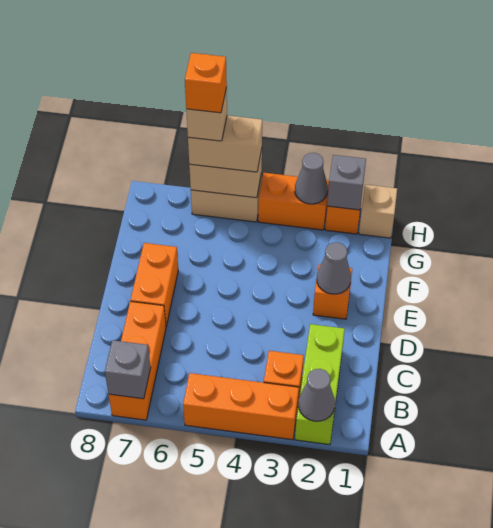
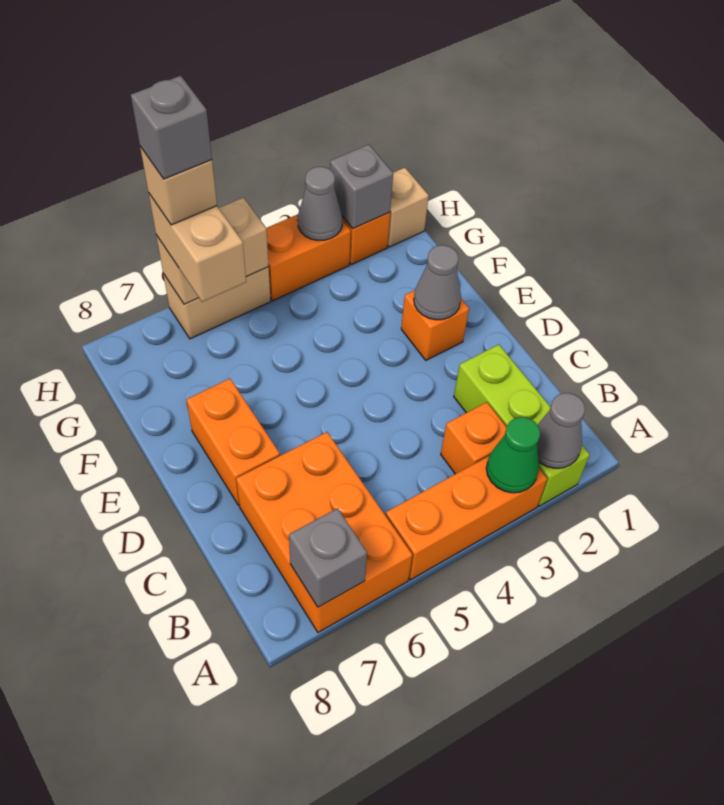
none -> green 1x1 cone [486,417,540,493]
orange 1x3 brick [109,301,166,420] -> orange 2x3 brick [236,432,412,632]
tan 1x2 brick [188,115,262,172] -> tan 1x2 brick turned to [149,194,246,302]
orange 1x1 brick [185,53,227,113] -> grey 1x1 brick [131,76,212,179]

